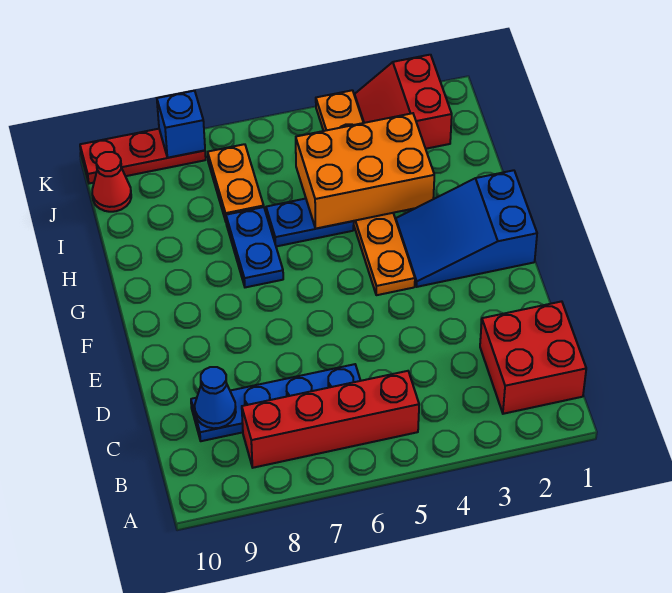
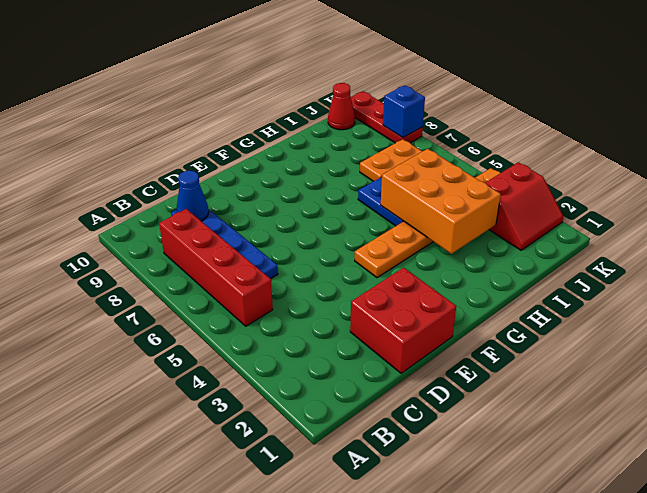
red 2x2 brick [480,301,586,414] -> red 2x2 brick moved to [350,268,456,373]
blue 2x3 slope [396,170,537,287] -> none
blue 1x2 plate [226,207,283,287] -> none
red 2x2 slope [355,55,452,149] -> red 2x2 slope turned to [486,162,564,250]

